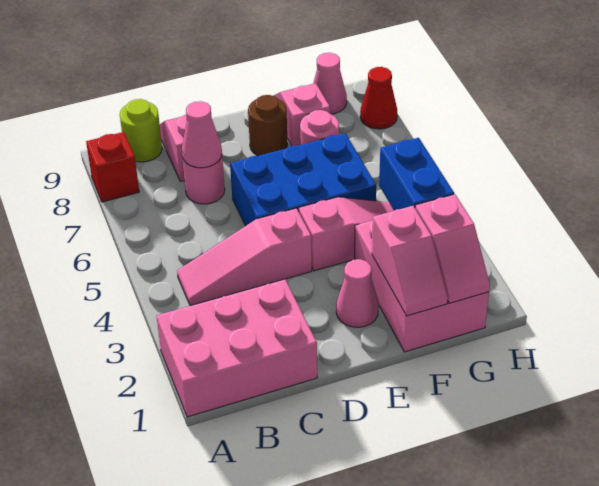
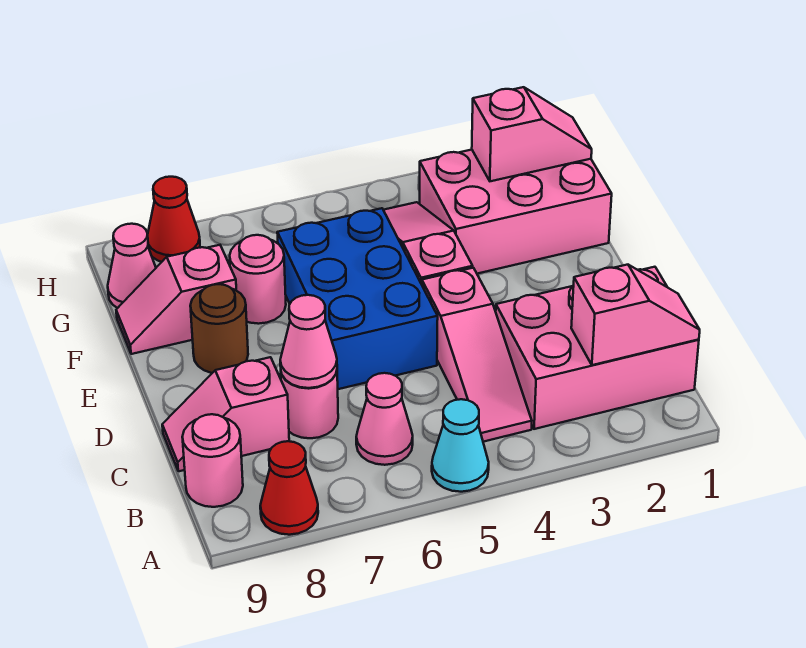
pink 2x3 brick [156,279,317,417] -> pink 2x3 brick turned to [496,267,699,429]
none -> cyan 1x1 cone [432,399,489,492]
red 1x1 brick [86,132,139,202] -> red 1x1 cone [260,441,318,535]
lime 1x1 round brick [120,99,162,162] -> pink 1x1 round brick [182,414,243,507]
pink 1x1 cone [336,259,378,327] -> pink 1x1 cone moved to [356,373,413,465]
pink 1x2 slope [372,206,448,316] -> pink 1x2 slope moved to [571,265,700,365]
blue 1x2 brick [379,138,454,211] -> none

